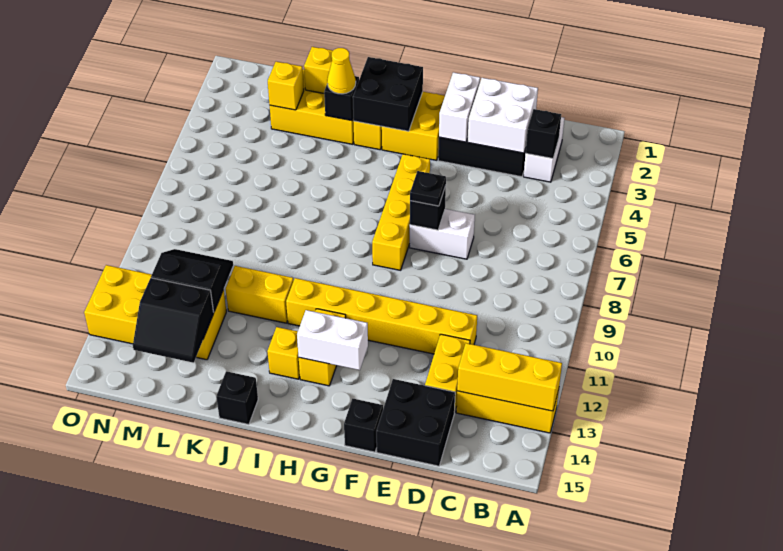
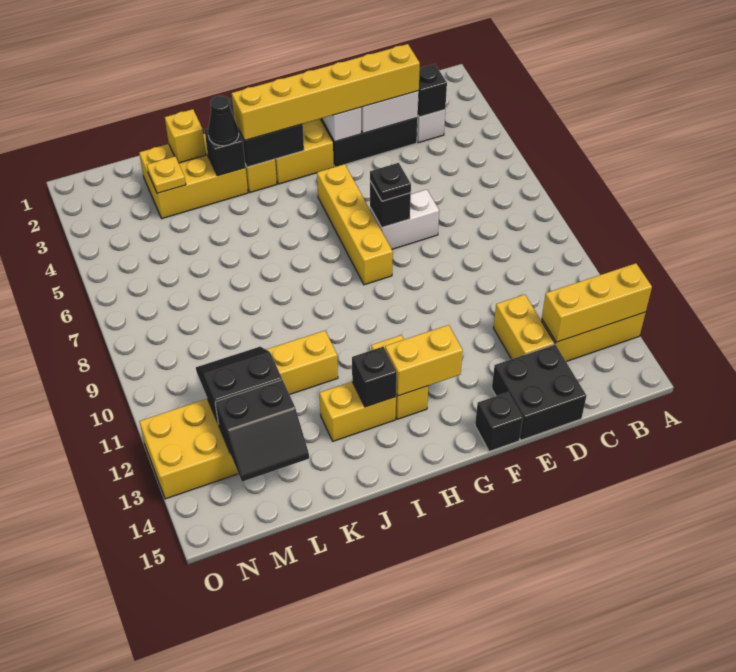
yellow 1x6 brick [286,278,477,354] -> yellow 1x6 brick moved to [232,44,420,140]
white 1x2 brick [297,310,368,370] -> yellow 1x2 brick [385,325,463,396]
yellow 1x1 brick [267,327,300,379] -> yellow 1x2 brick [320,382,396,441]
yellow 1x1 cone [327,48,356,94] -> black 1x1 cone [208,96,239,146]
black 1x1 brick [216,371,258,425] -> black 1x1 brick moved to [352,347,397,407]
yellow 1x1 brick [268,62,304,110] -> yellow 1x1 plate [147,156,186,193]

